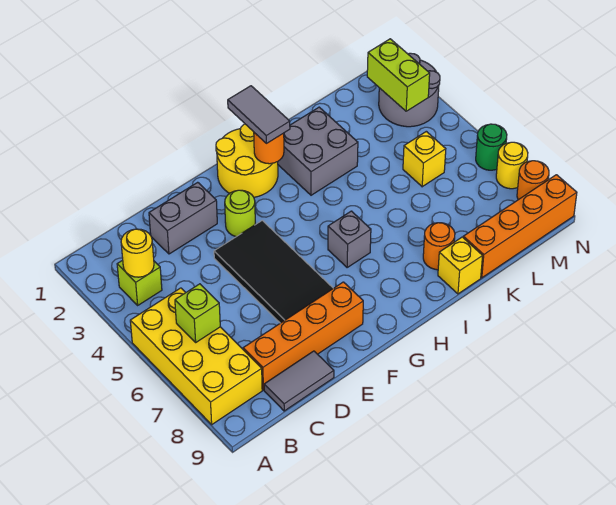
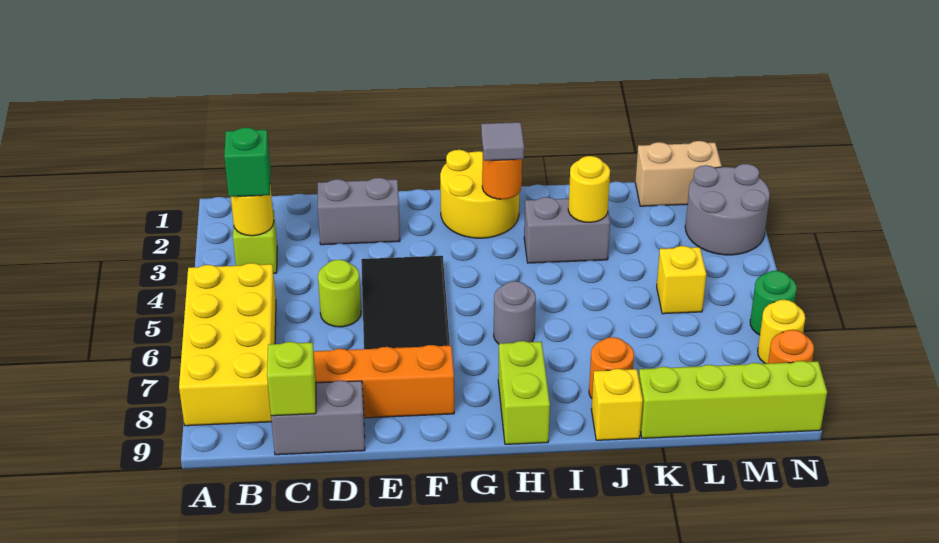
none -> green 1x1 brick [224,128,271,197]
lime 1x1 brick [175,284,220,342] -> lime 1x1 brick moved to [267,342,316,416]
grey 1x2 tile [264,351,334,411] -> grey 1x2 brick [271,381,365,455]
lime 1x1 round brick [225,190,255,237] -> lime 1x1 round brick moved to [318,260,361,327]
grey 1x2 tile [228,86,290,143] -> grey 1x1 tile [481,122,524,161]
grey 1x1 brick [328,211,371,267] -> grey 1x1 round brick [494,281,536,344]
grey 2x2 brick [278,107,358,195] -> grey 1x2 brick [524,197,610,263]
none -> yellow 1x1 round brick [568,156,610,222]
orange 1x4 brick [463,175,577,278] -> lime 1x4 brick [639,361,827,438]
none -> tan 1x2 brick [635,141,722,206]
lime 1x2 brick [367,39,430,111] -> lime 1x2 brick moved to [498,341,550,444]

